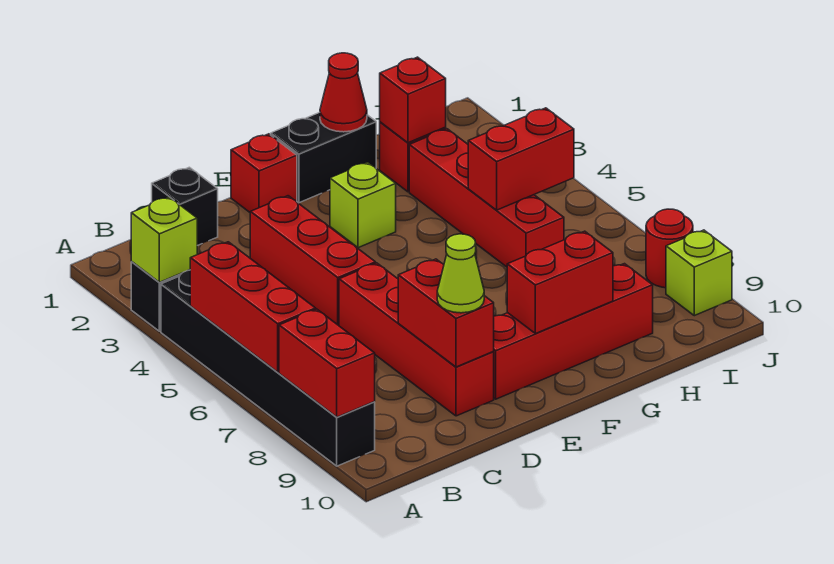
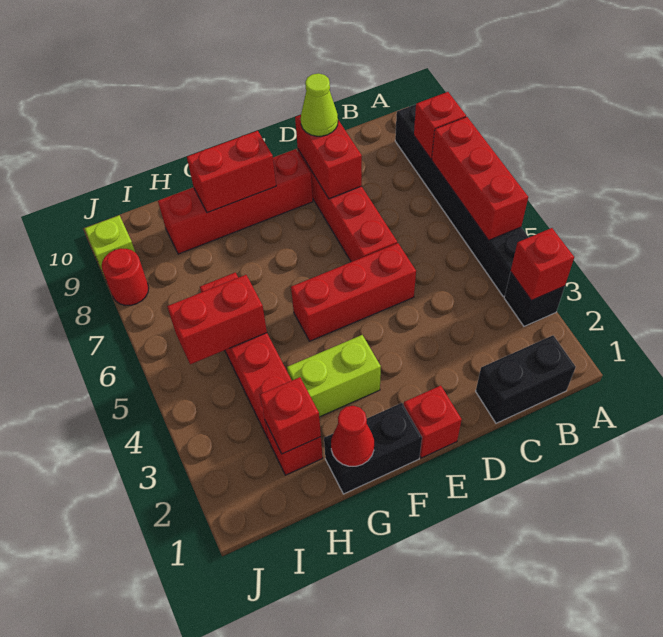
lime 1x1 brick [131,197,197,282] -> red 1x1 brick [511,228,574,300]
red 1x2 brick [279,309,375,417] -> red 1x1 brick [414,92,466,159]
black 1x1 brick [152,167,218,246] -> black 1x2 brick [476,335,576,423]
red 1x3 brick [250,196,376,325] -> red 1x3 brick turned to [291,243,416,341]
lime 1x1 brick [330,162,396,248] -> lime 1x2 brick [287,335,381,417]

